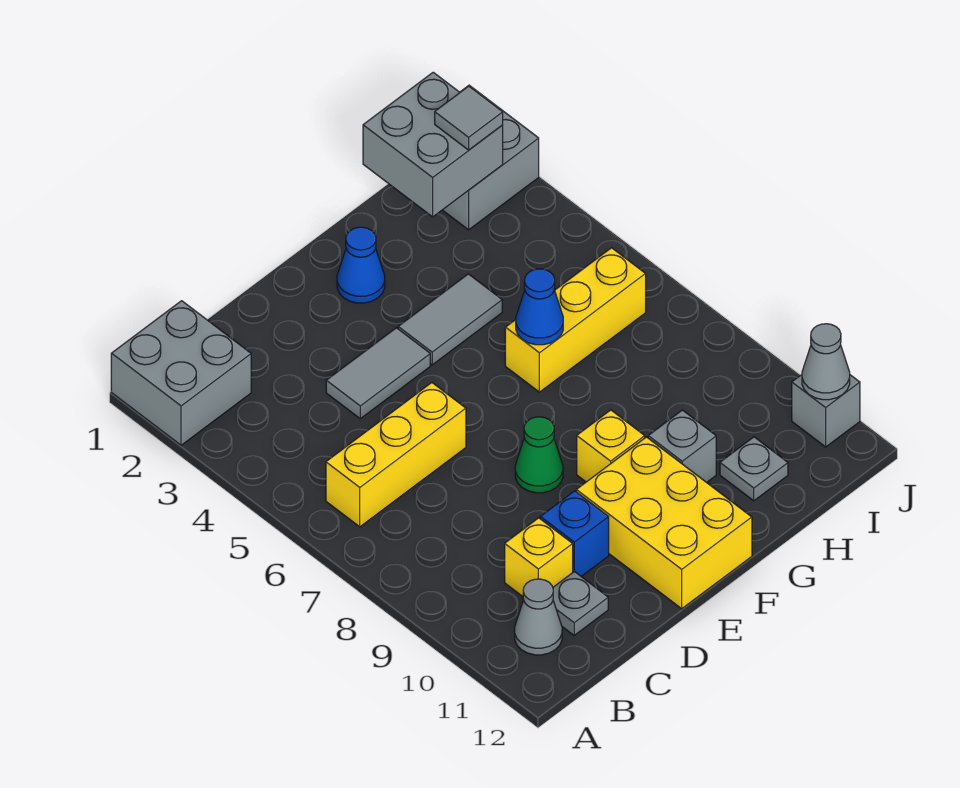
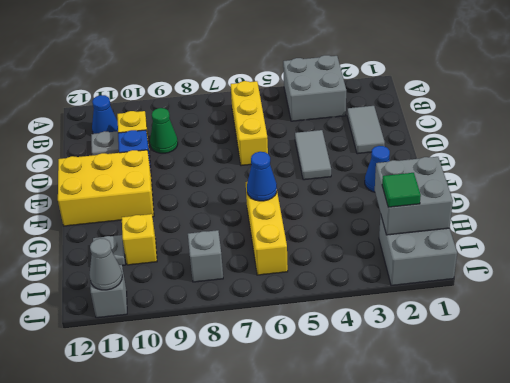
grey 2x2 brick [111,301,251,445] -> grey 2x2 brick moved to [283,55,346,121]
grey 1x1 cone [515,579,562,655] -> blue 1x1 cone [92,95,118,134]
green 1x1 cone [515,417,563,493] -> green 1x1 cone moved to [150,108,178,153]
grey 1x2 tile [398,274,502,365] -> grey 1x2 tile moved to [347,106,385,154]
yellow 1x1 brick [577,410,645,482] -> yellow 1x1 brick moved to [122,214,157,265]
grey 1x1 brick [648,410,716,482] -> grey 1x1 brick moved to [188,230,223,282]
grey 1x1 tile [435,86,503,150] -> green 1x1 tile [382,173,421,207]

